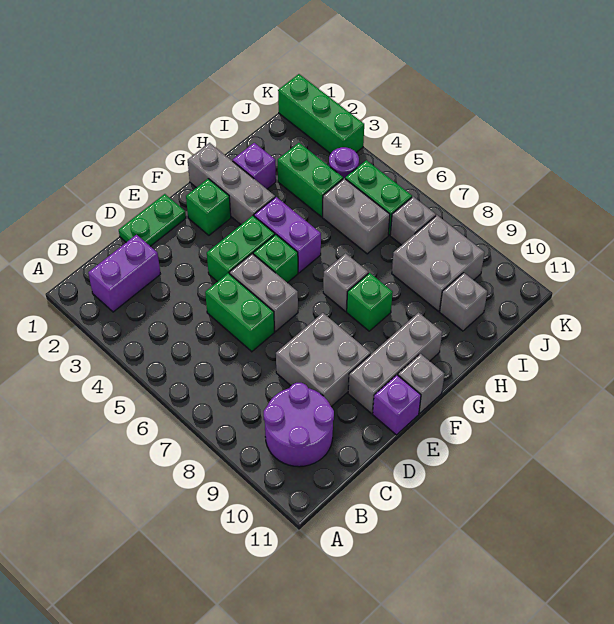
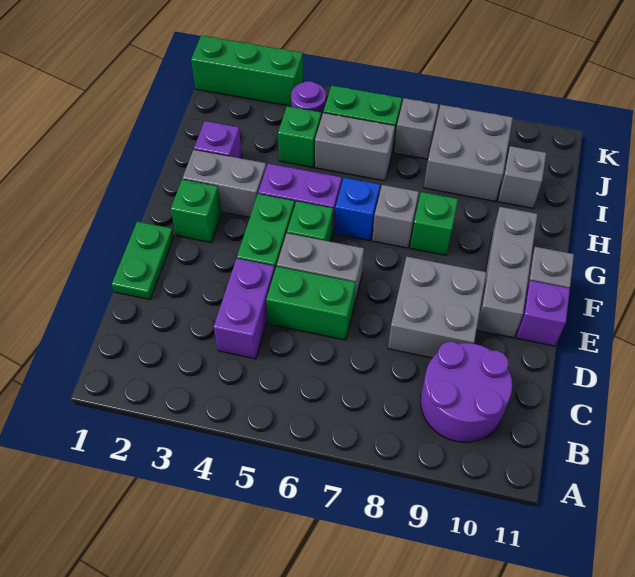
purple 1x2 brick [88,235,160,312] -> purple 1x2 brick moved to [214,258,275,359]
grey 1x3 brick [188,143,275,224] -> grey 1x2 brick [183,150,266,217]
none -> blue 1x1 brick [335,178,380,241]
green 1x2 brick [278,143,343,217] -> green 1x1 brick [278,106,321,167]

